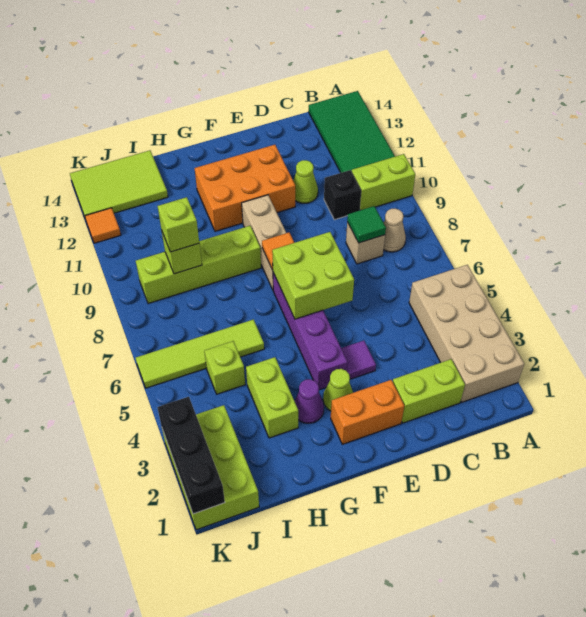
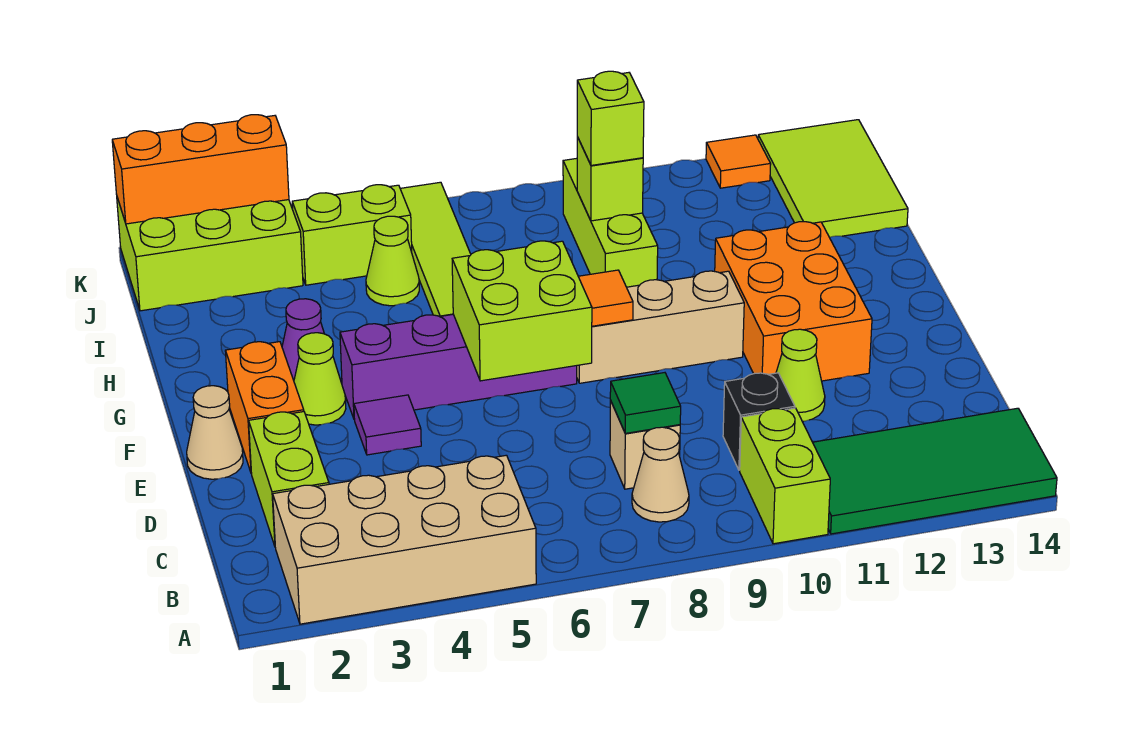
none -> tan 1x1 cone [187,386,243,479]
lime 1x4 brick [136,226,261,304] -> lime 1x3 brick [563,158,658,287]
lime 1x2 brick [246,357,298,438] -> lime 1x2 brick moved to [292,185,412,285]
lime 1x1 brick [204,341,245,394] -> lime 1x1 cone [366,216,419,306]
black 1x3 brick [157,397,225,514] -> orange 1x3 brick [112,115,289,224]

